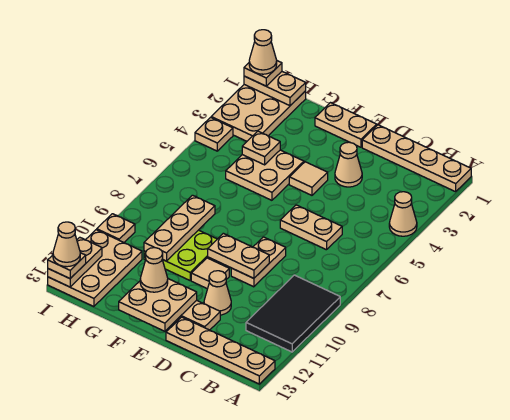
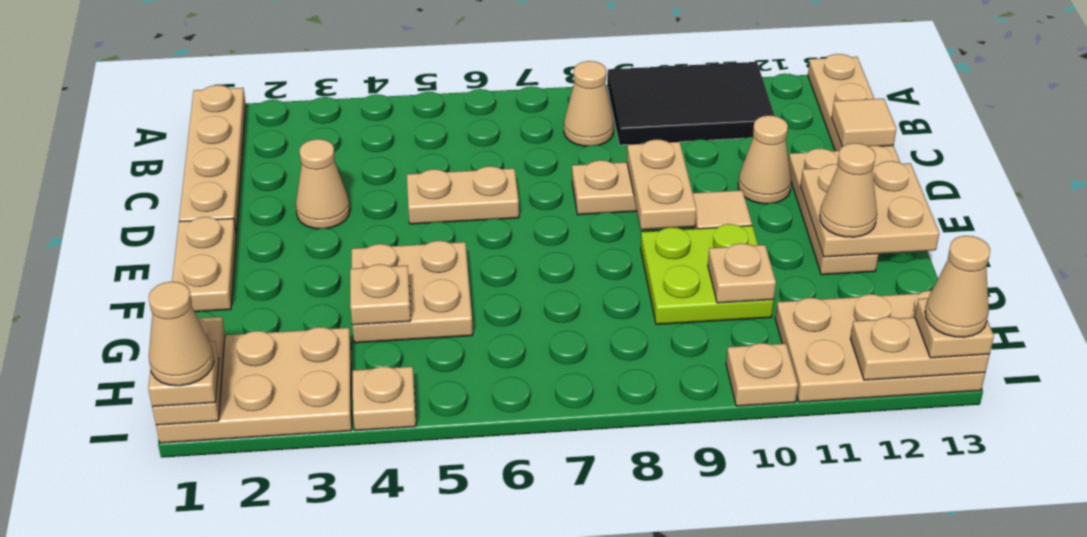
tan 1x1 cone [389,192,417,236] -> tan 1x1 cone moved to [564,61,614,146]
tan 1x2 plate [280,205,342,250] -> tan 1x2 plate turned to [407,166,519,224]
tan 1x1 tile [289,162,328,195] -> tan 1x1 tile moved to [832,99,896,147]
tan 1x3 plate [144,195,215,261] -> tan 1x1 plate [708,243,776,303]

